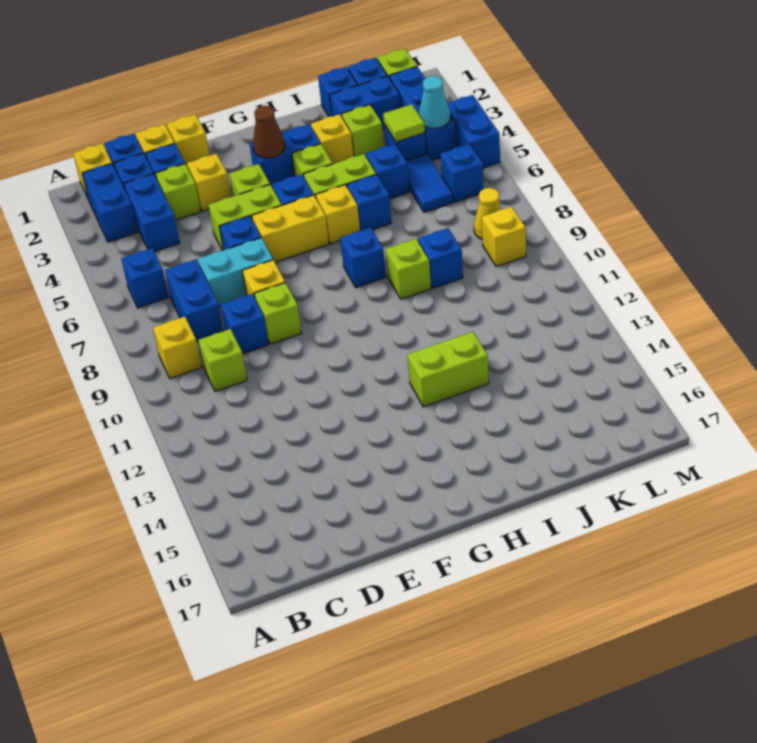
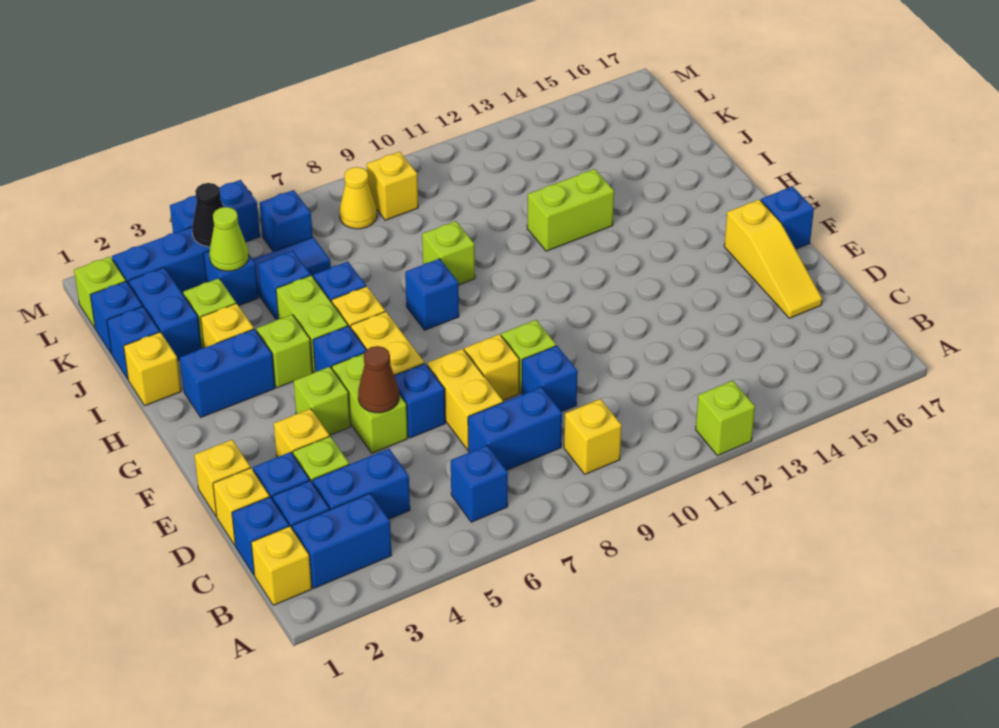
lime 1x1 brick [198,329,247,391] -> lime 1x1 brick moved to [696,381,755,456]
cyan 1x2 brick [198,238,273,307] -> yellow 1x2 brick [427,349,503,450]
none -> yellow 1x3 slope [724,200,822,318]
blue 1x2 brick [249,124,321,186] -> blue 1x2 brick turned to [180,329,275,417]
brown 1x1 cone [253,106,285,158] -> brown 1x1 cone moved to [358,346,399,413]
lime 1x2 brick [407,332,489,407] -> lime 1x2 brick turned to [527,169,614,251]
none -> yellow 1x1 brick [124,332,181,406]
blue 1x1 brick [418,228,463,288] -> blue 1x1 brick moved to [761,187,814,249]
lime 1x1 tile [383,104,425,142] -> lime 1x1 cone [209,207,249,271]
cyan 1x1 cone [419,76,450,128] -> black 1x1 cone [192,183,223,247]

